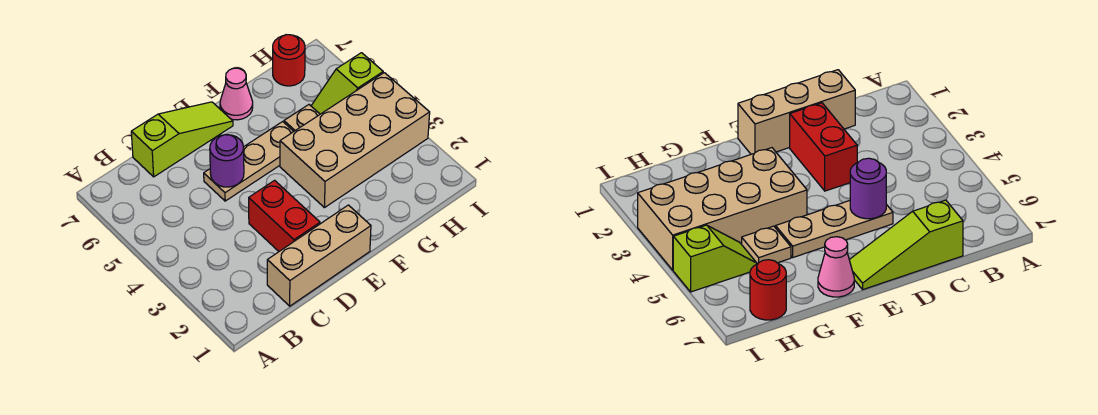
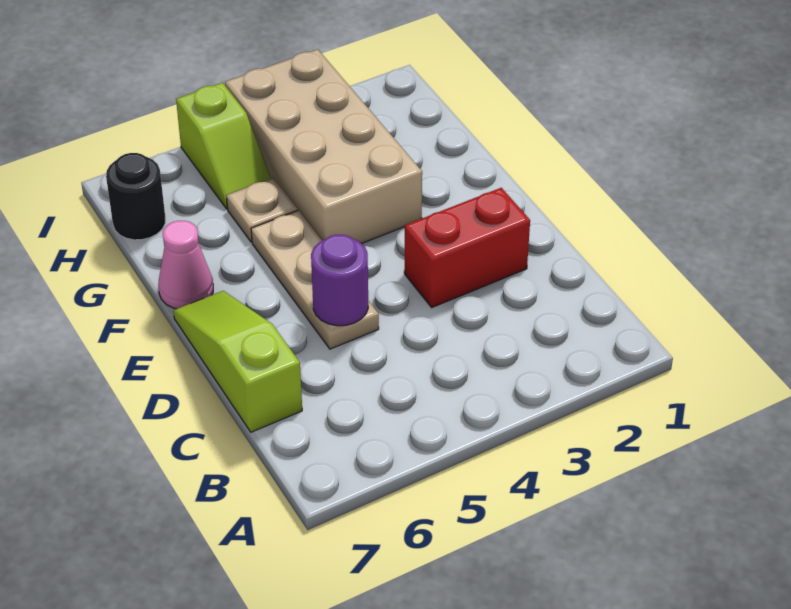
tan 1x3 brick [267,205,371,306] -> none
red 1x1 round brick [273,35,305,86] -> black 1x1 round brick [106,153,165,240]

